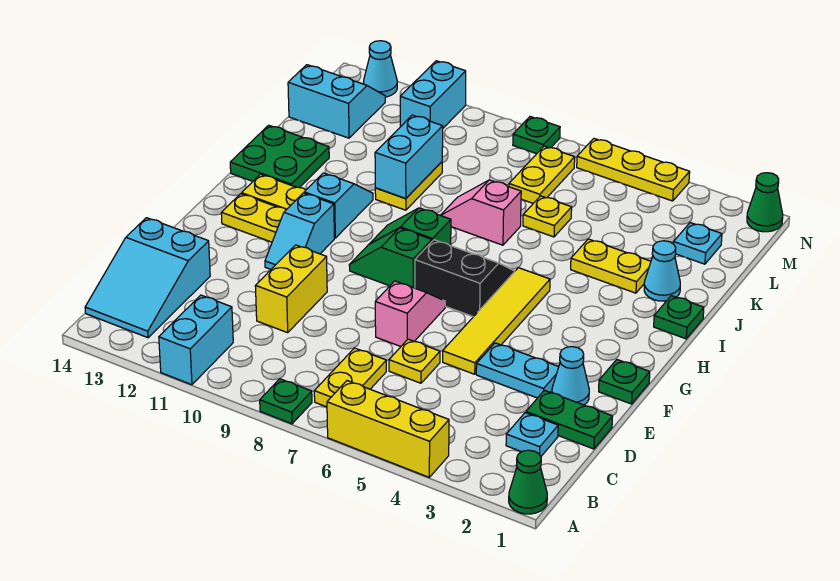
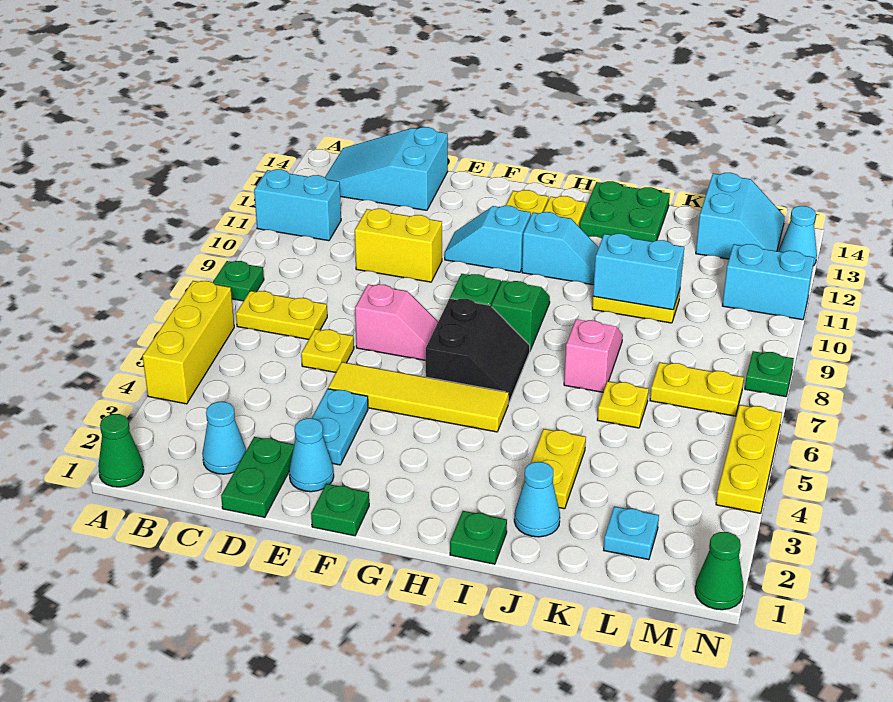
cyan 1x1 plate [506,413,558,457] -> cyan 1x1 cone [202,402,246,474]

